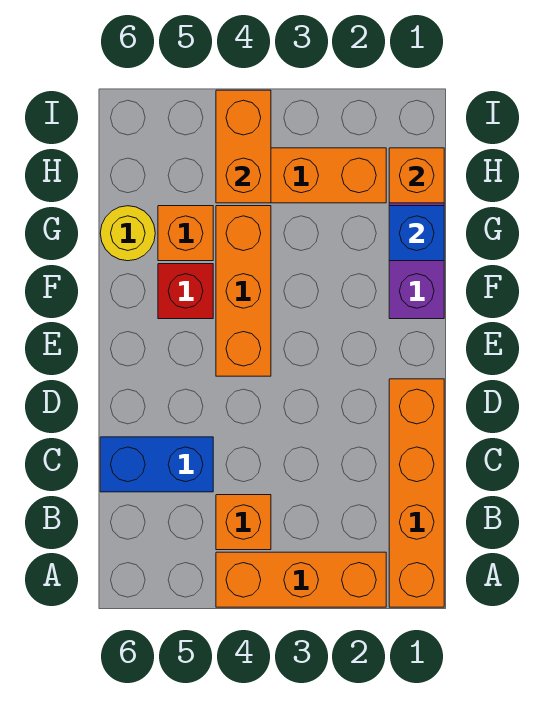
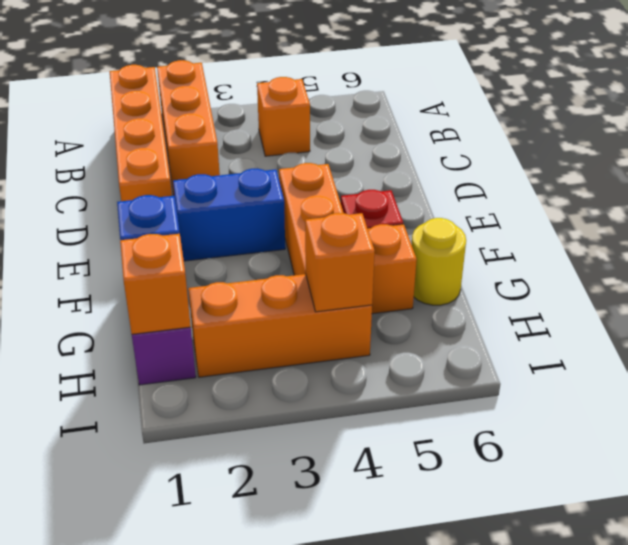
orange 1x3 brick [216,552,386,607] -> orange 1x3 brick turned to [157,60,220,196]
blue 1x2 brick [100,437,213,492] -> blue 1x2 brick moved to [173,169,285,261]
orange 1x2 brick [216,90,271,203] -> orange 1x1 brick [305,213,375,312]

